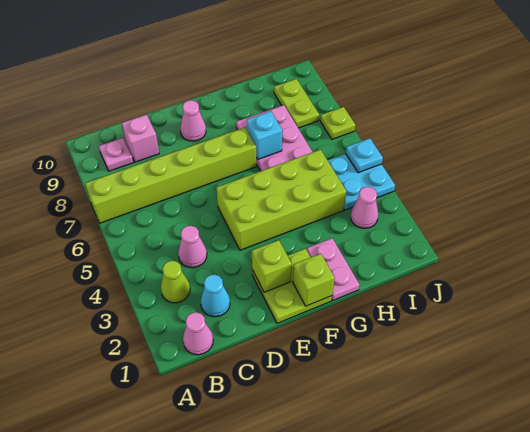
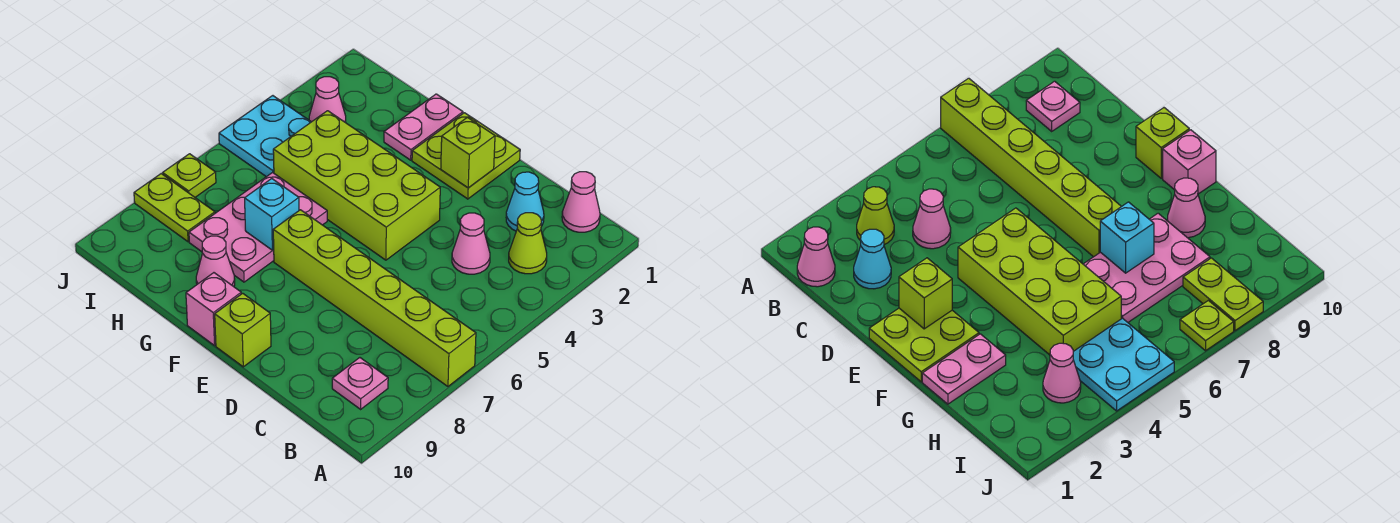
pink 1x1 brick [122,115,159,162] -> pink 1x1 brick moved to [186,273,241,346]
pink 1x1 cone [180,100,206,141] -> pink 1x1 cone moved to [196,236,235,287]
lime 1x1 brick [293,254,335,306] -> lime 1x1 brick moved to [215,293,271,367]
lime 1x2 plate [274,79,319,128] -> lime 1x2 plate turned to [134,174,215,242]
cyan 1x1 plate [346,138,383,173] -> none

